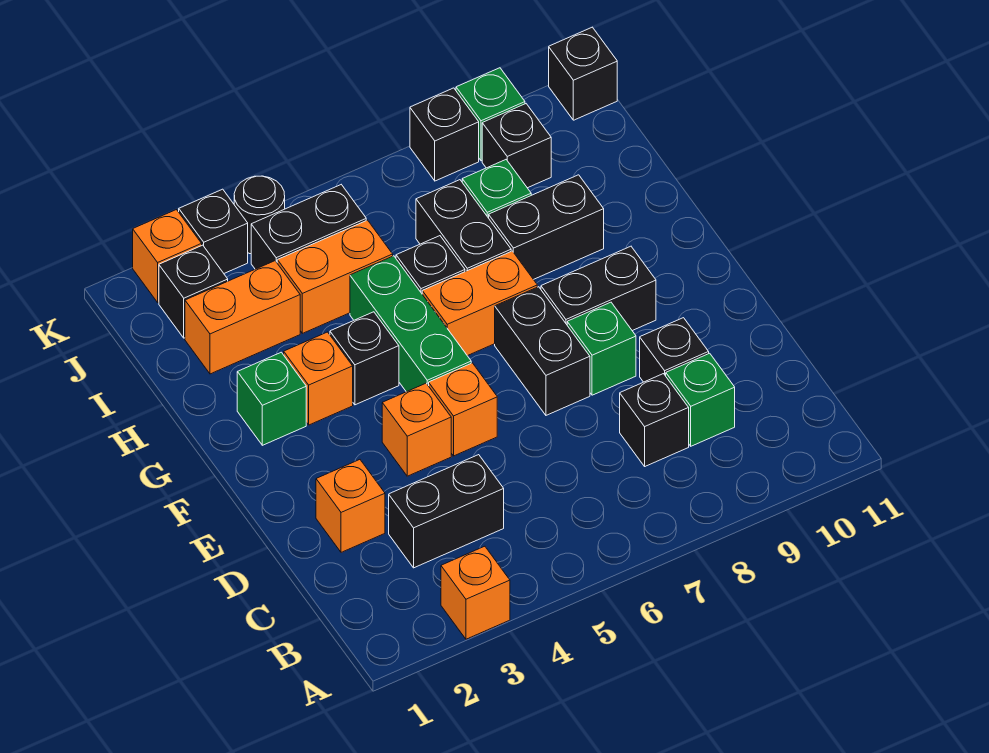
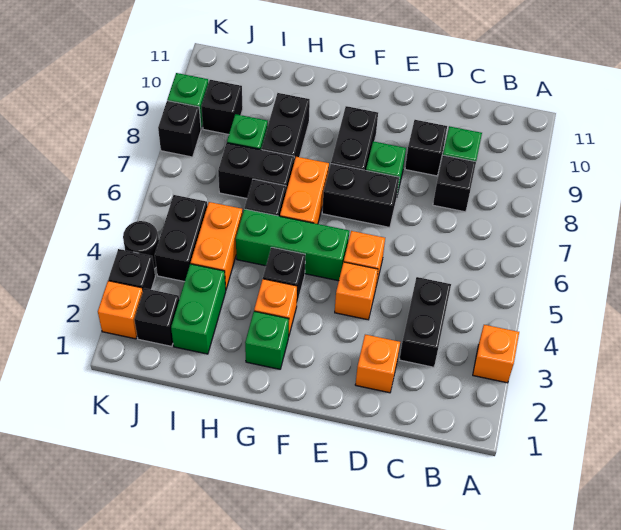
orange 1x2 brick [185,261,300,374] -> green 1x2 brick [171,264,226,354]
black 1x1 brick [549,27,617,120] -> none

